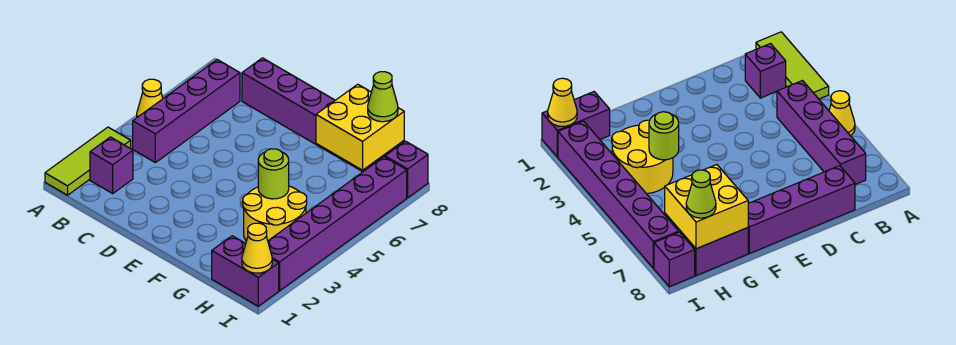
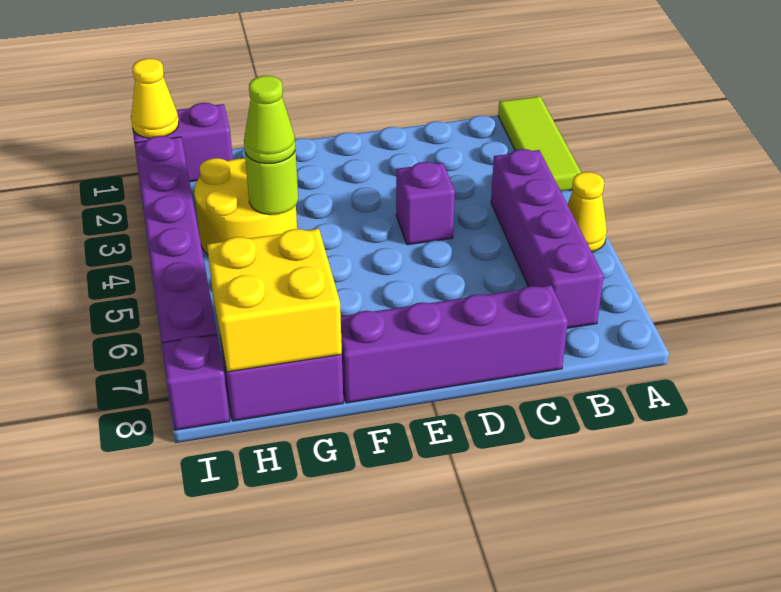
purple 1x1 brick [90,137,133,193] -> purple 1x1 brick moved to [396,162,455,245]
lime 1x1 cone [368,72,398,122] -> lime 1x1 cone moved to [244,76,295,163]

